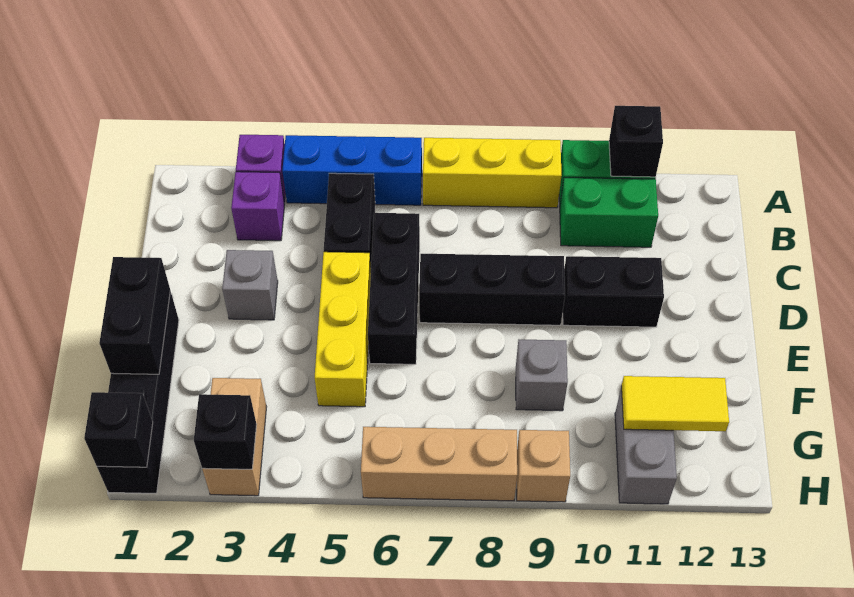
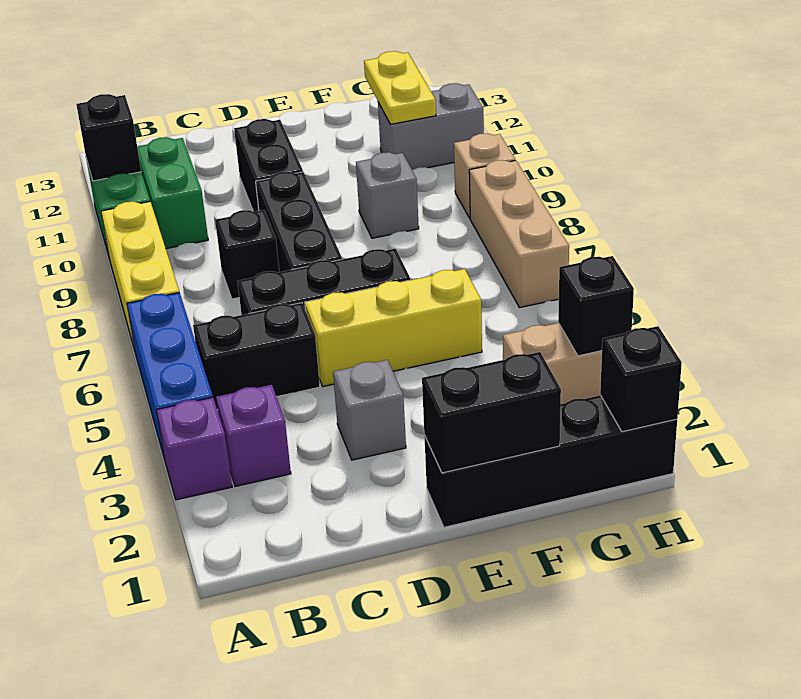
none -> black 1x1 brick [215,210,279,299]
yellow 1x2 tile [621,376,729,431] -> yellow 1x2 plate [364,51,436,124]

